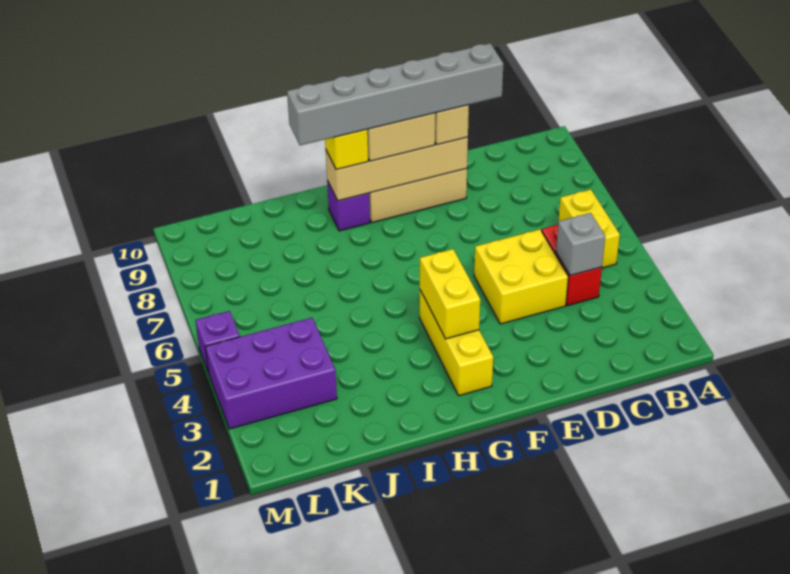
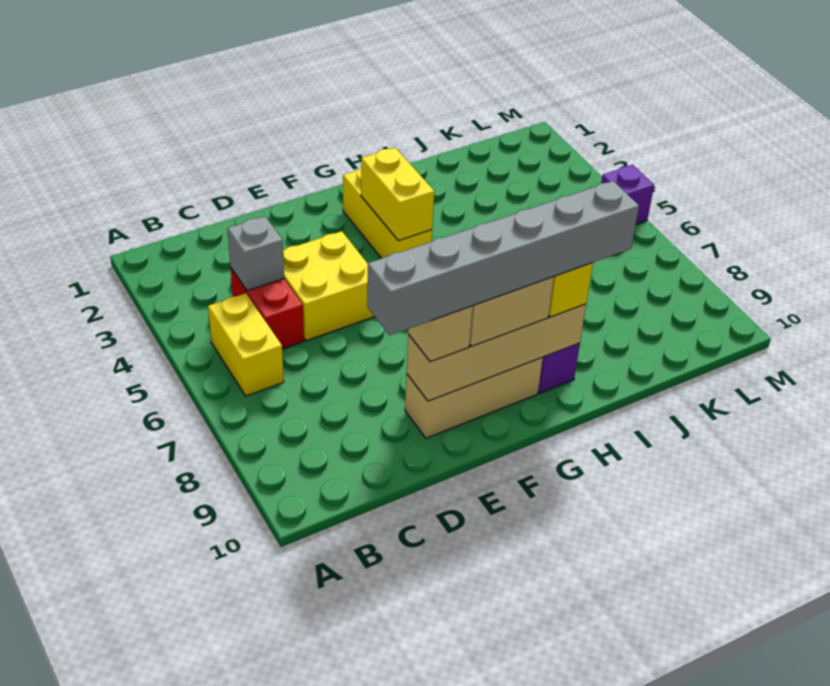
purple 2x3 brick [205,318,337,429] -> none

